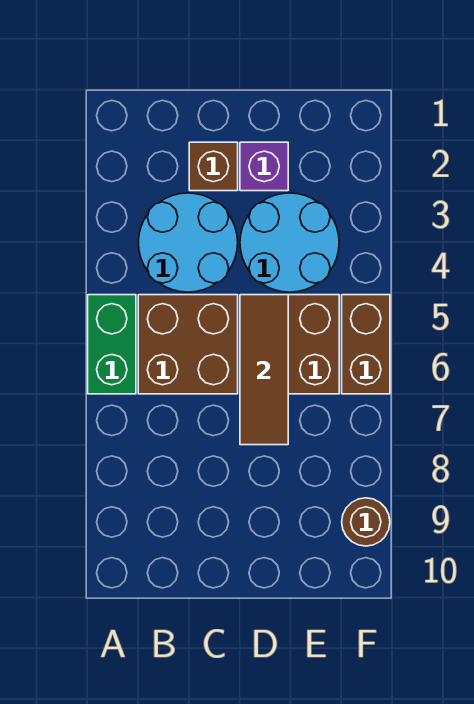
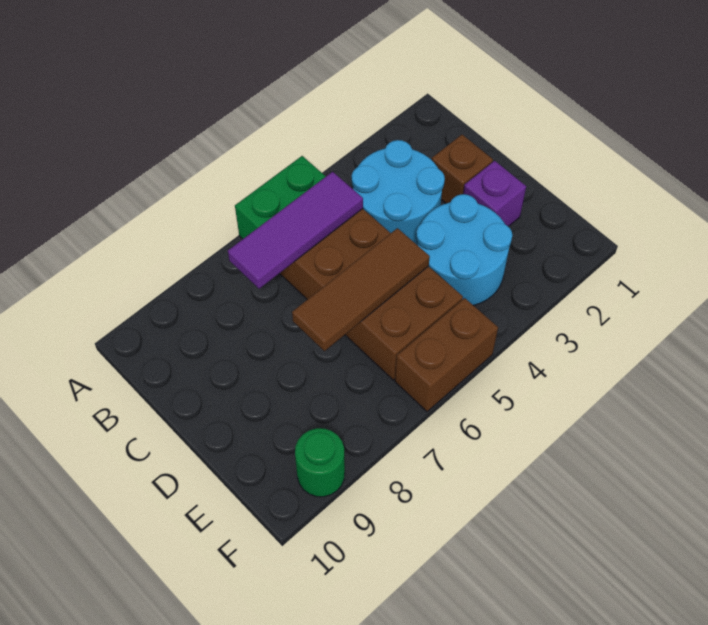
none -> purple 1x3 tile [228,172,363,289]
brown 1x1 round brick [342,498,390,546] -> green 1x1 round brick [295,428,345,497]

